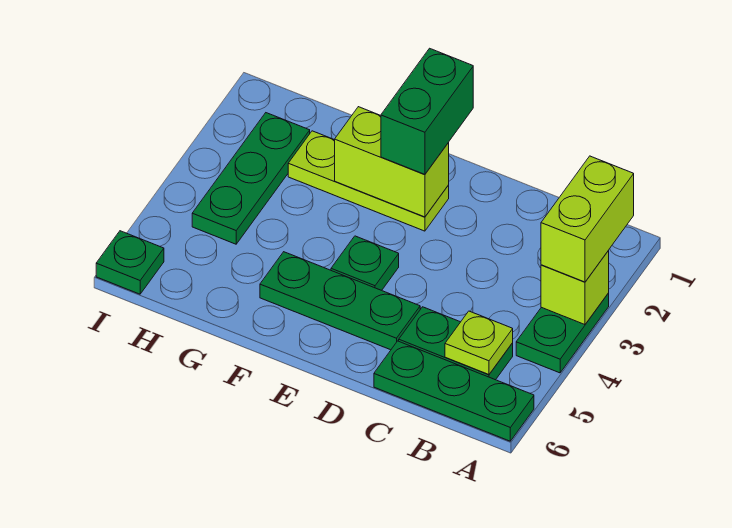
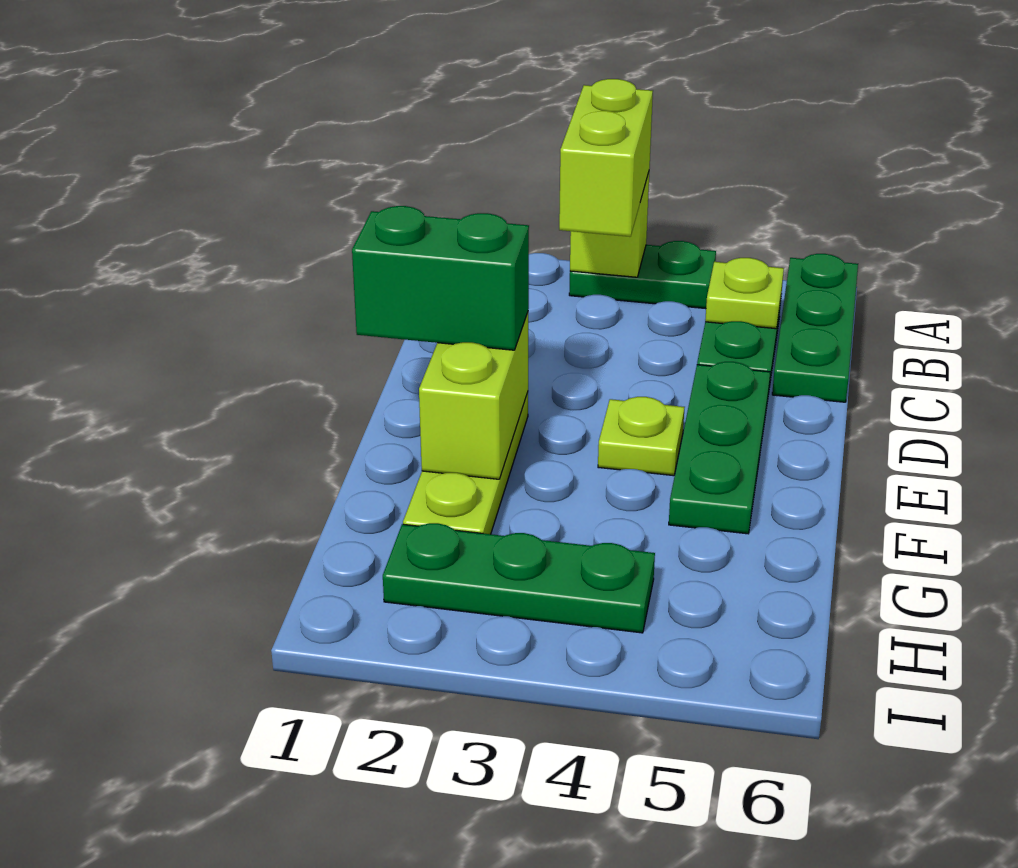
lime 1x2 brick [541,156,634,282] -> lime 1x2 brick turned to [559,79,653,237]
green 1x1 plate [331,236,399,290] -> lime 1x1 plate [598,397,685,476]
green 1x1 plate [96,231,164,294] -> none

